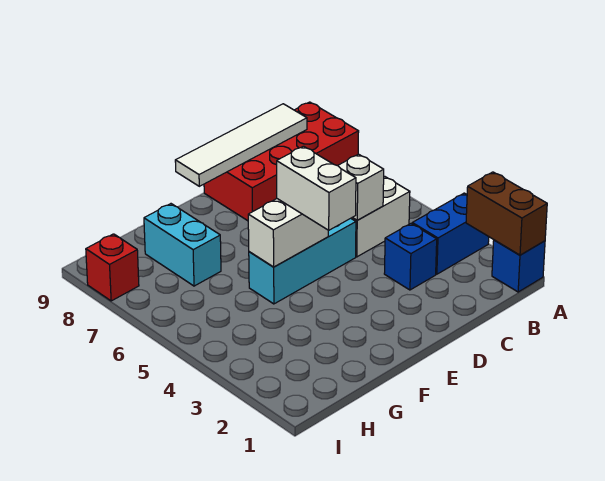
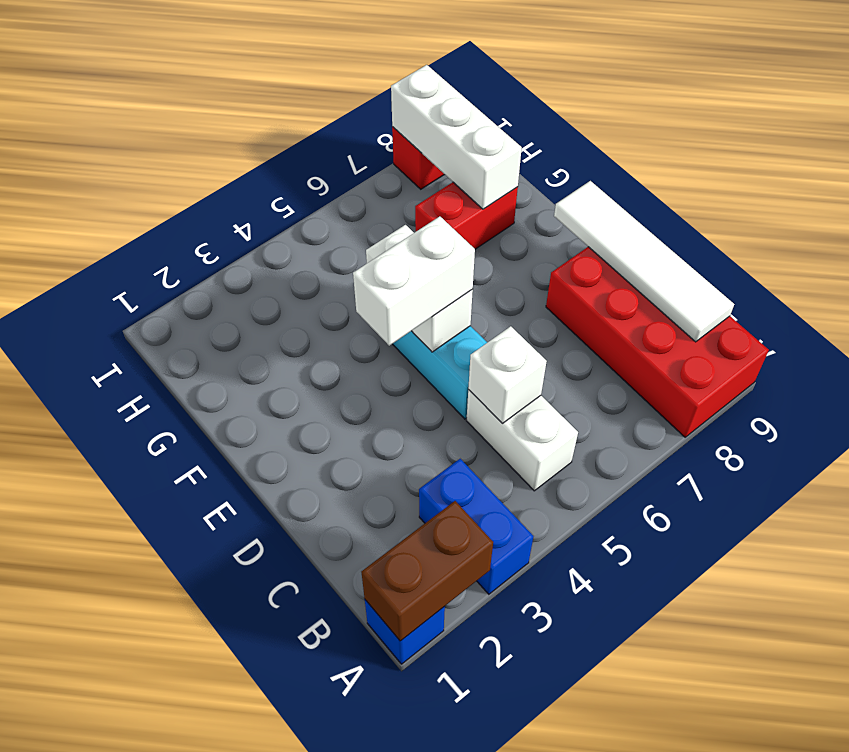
blue 1x1 brick [384,224,437,290] -> none
cyan 1x2 brick [144,204,221,286] -> red 1x2 brick [415,182,518,249]
none -> white 1x3 brick [391,65,522,209]

